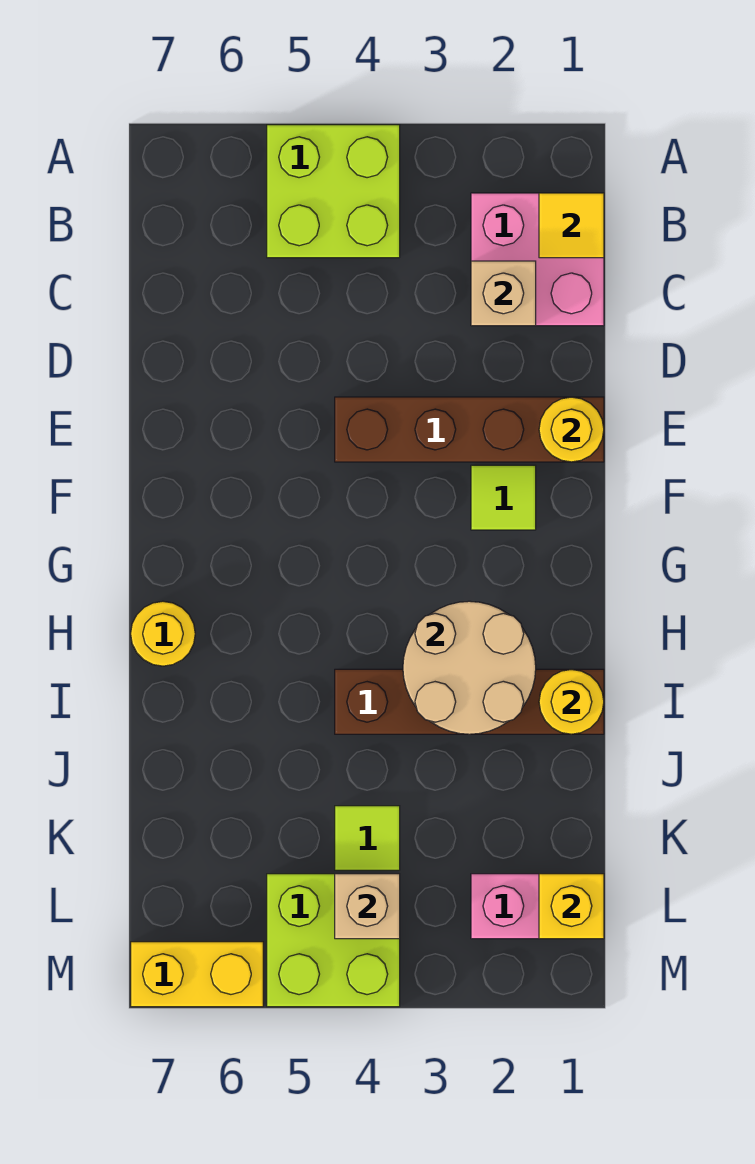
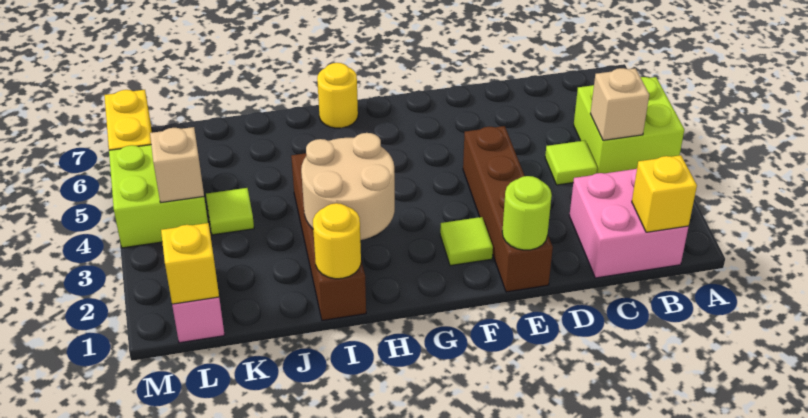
yellow 1x1 tile [539,193,604,258] -> yellow 1x1 brick [632,155,697,232]
tan 1x1 brick [471,261,536,326] -> tan 1x1 brick moved to [590,68,649,140]
none -> lime 1x1 tile [545,141,597,185]
yellow 1x1 round brick [539,397,604,462] -> lime 1x1 round brick [502,176,552,250]

